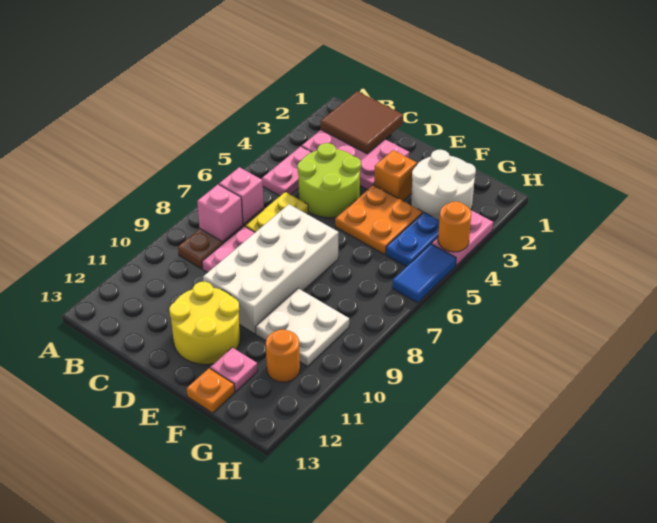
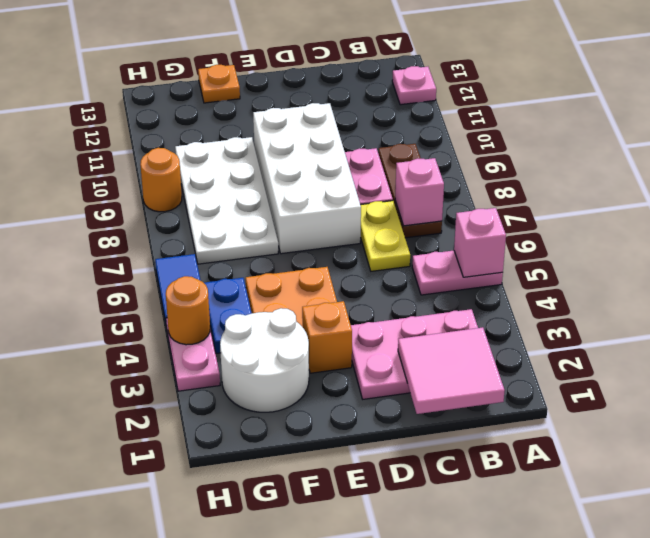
brown 2x2 tile [321,91,403,154] -> pink 2x2 tile [398,327,505,414]
pink 1x2 plate [262,146,311,196] -> pink 1x2 plate turned to [412,250,503,295]
pink 1x1 brick [197,184,243,242] -> pink 1x1 brick moved to [454,208,506,277]
lime 2x2 round brick [297,143,361,218] -> none
yellow 2x2 round brick [169,282,240,364] -> none
white 2x2 plate [256,288,349,366] -> white 2x4 plate [175,137,278,264]
pink 1x1 plate [210,347,258,391] -> pink 1x1 plate moved to [392,66,436,105]
orange 1x1 round brick [266,330,300,382] -> orange 1x1 round brick moved to [140,148,182,212]

